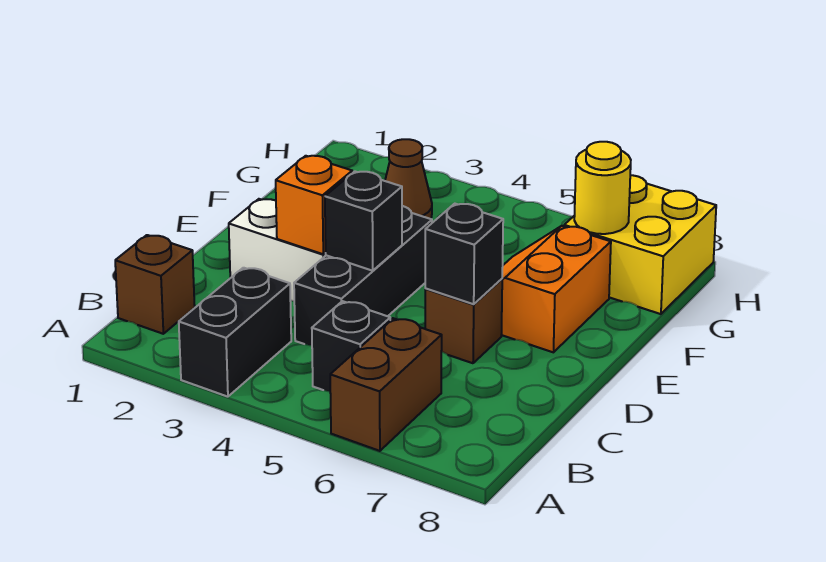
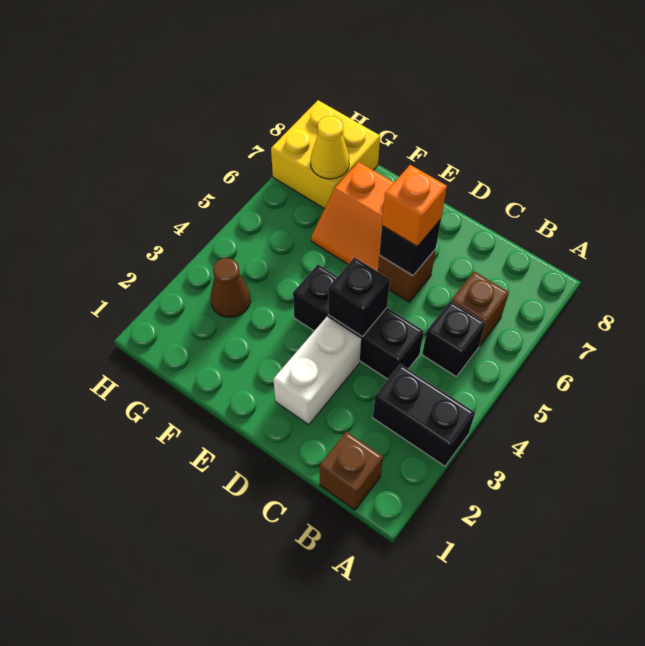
brown 1x2 brick [330,318,442,451] -> brown 1x1 brick [451,271,509,346]
orange 1x1 brick [276,156,352,254] -> orange 1x1 brick moved to [382,165,447,247]
yellow 1x1 round brick [574,142,631,234] -> yellow 1x1 cone [311,116,349,179]

